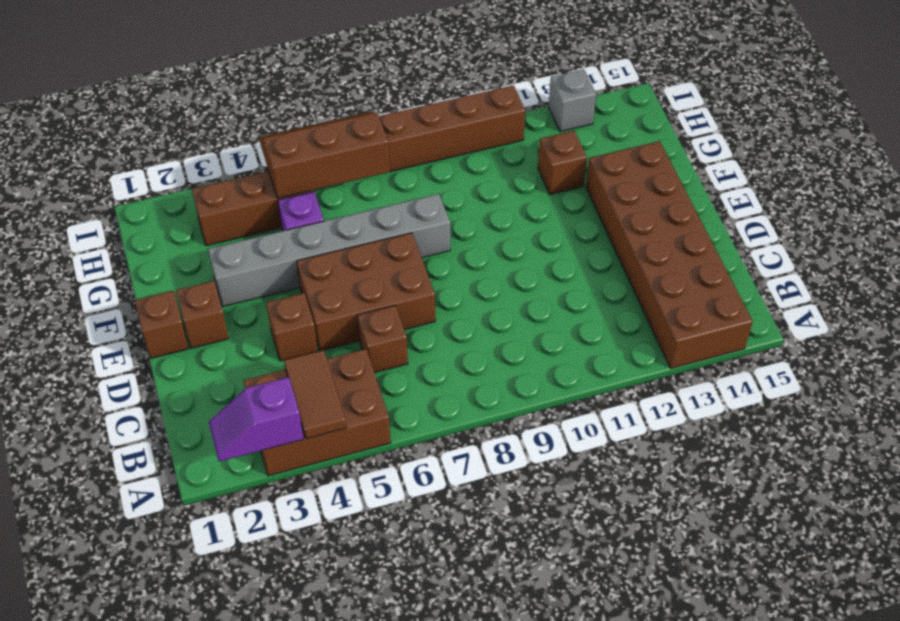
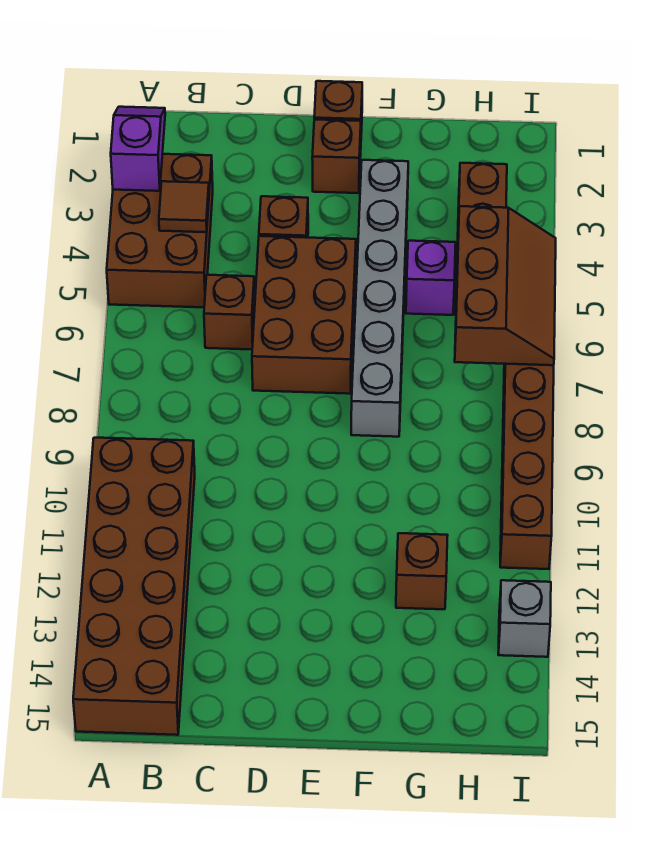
brown 1x2 tile [284,350,346,439] -> brown 1x1 tile [159,181,209,232]
brown 2x6 brick [586,141,753,368] -> brown 2x6 brick turned to [73,438,195,735]

